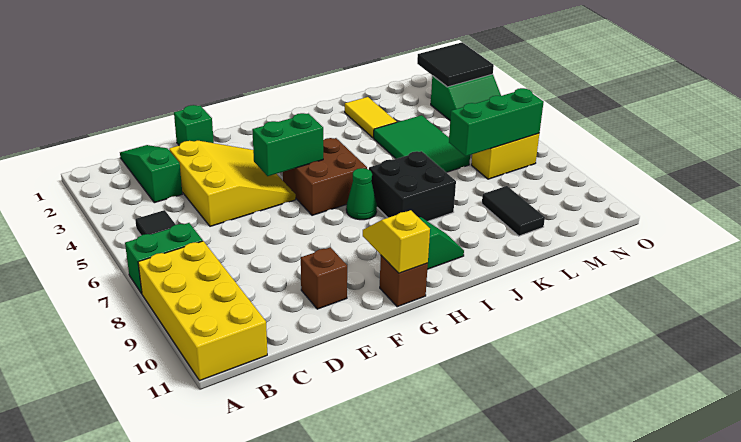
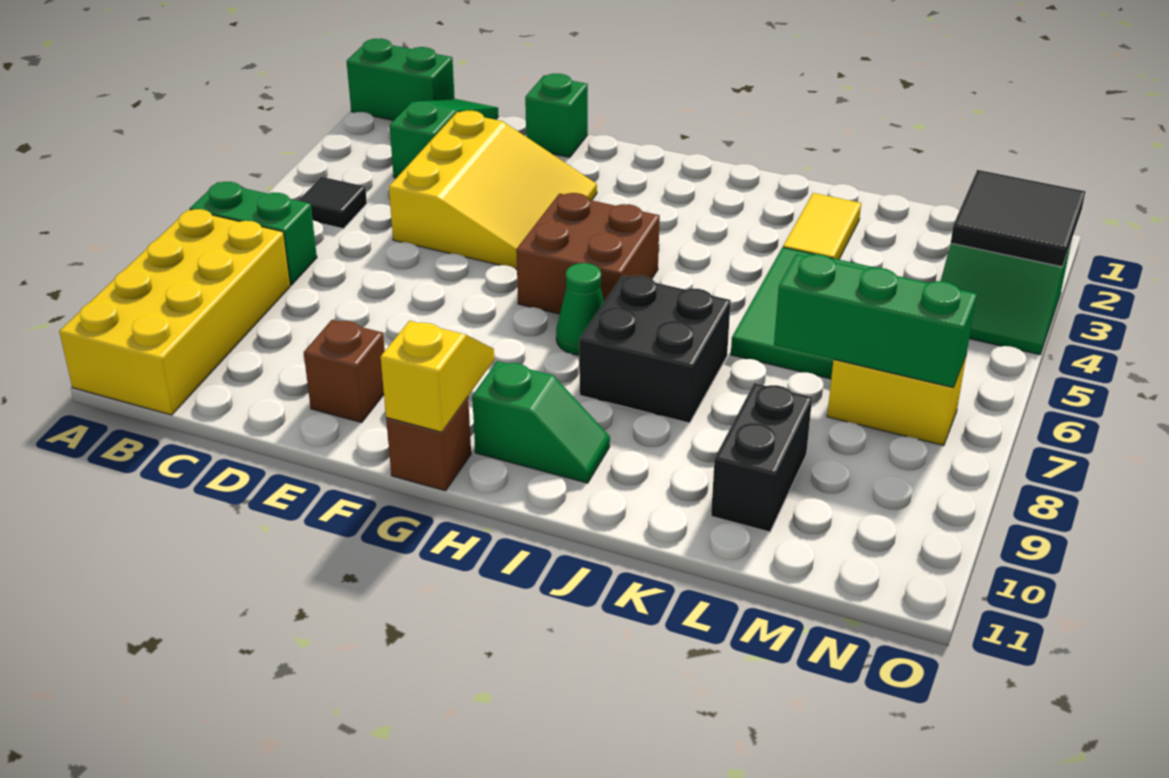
green 1x2 brick [252,113,323,176] -> green 1x2 brick moved to [347,39,455,120]
black 1x2 tile [482,186,545,236] -> black 1x2 brick [711,383,812,532]

